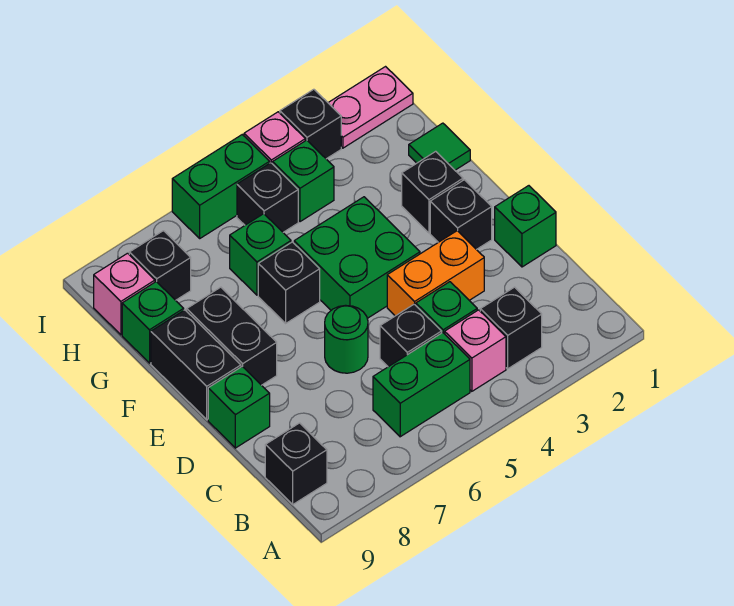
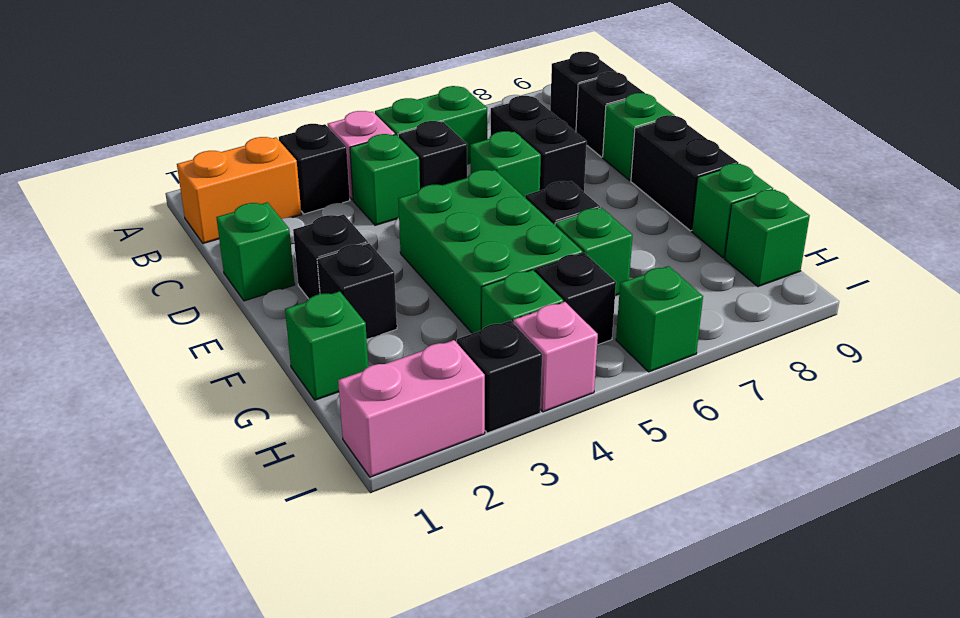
orange 1x2 brick [387,231,484,316] -> orange 1x2 brick moved to [177,137,301,243]
green 1x1 round brick [325,305,368,373] -> green 1x1 brick [470,131,541,197]
green 2x2 brick [294,197,420,318] -> green 2x3 brick [398,170,583,334]
black 1x2 brick [187,287,277,385] -> black 1x2 brick moved to [491,96,587,192]
green 1x1 tile [409,123,470,170] -> green 1x1 brick [285,291,368,400]
black 1x1 brick [129,231,191,300] -> black 1x1 brick moved to [576,72,645,157]
pink 1x1 brick [94,253,155,335] -> green 1x1 brick [725,190,810,287]
pink 1x2 plate [328,67,413,148] -> pink 1x2 brick [338,340,485,477]
green 1x2 brick [172,135,270,238] -> green 1x1 brick [616,266,703,372]

